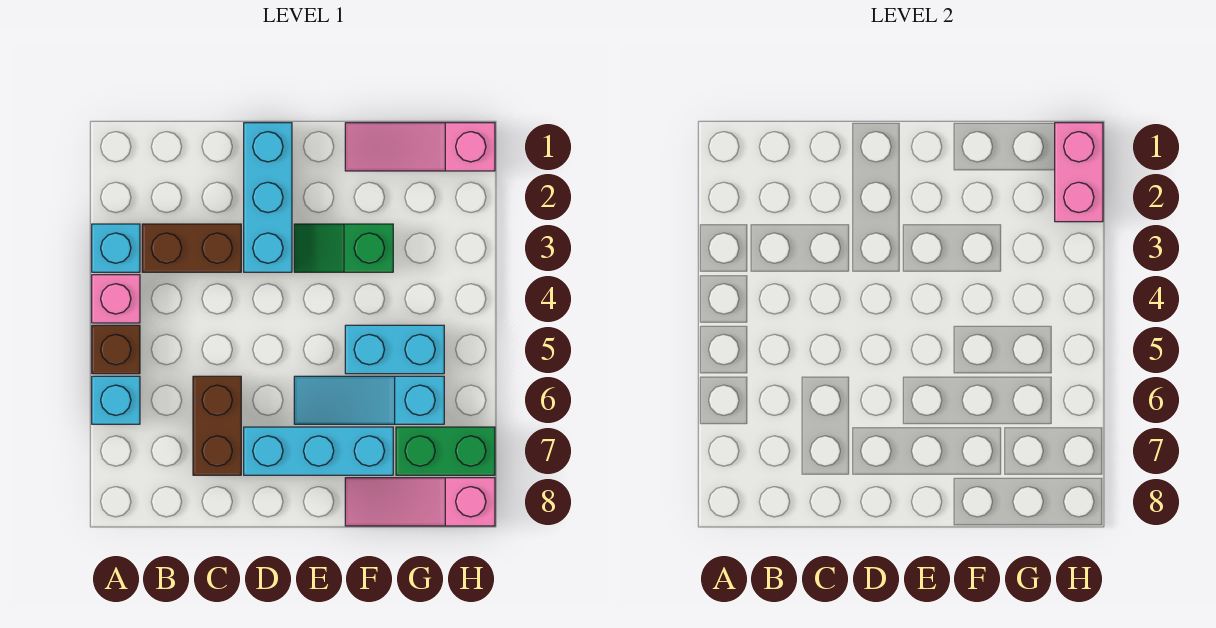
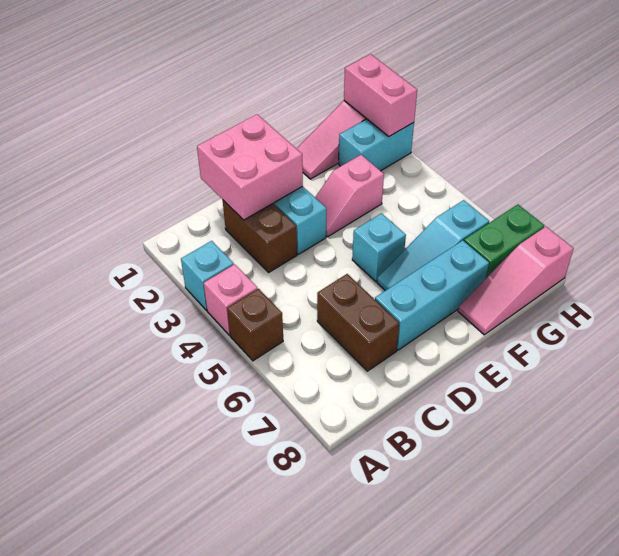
cyan 1x1 brick [92,376,140,424] -> cyan 1x1 brick moved to [352,214,406,281]
brown 1x2 brick [142,224,241,272] -> brown 1x2 brick turned to [223,200,297,272]
none -> pink 2x2 brick [197,114,303,220]
green 1x2 slope [294,224,393,272] -> pink 1x2 slope [315,155,384,237]
cyan 1x2 brick [345,325,444,374] -> cyan 1x2 brick moved to [339,119,414,171]

